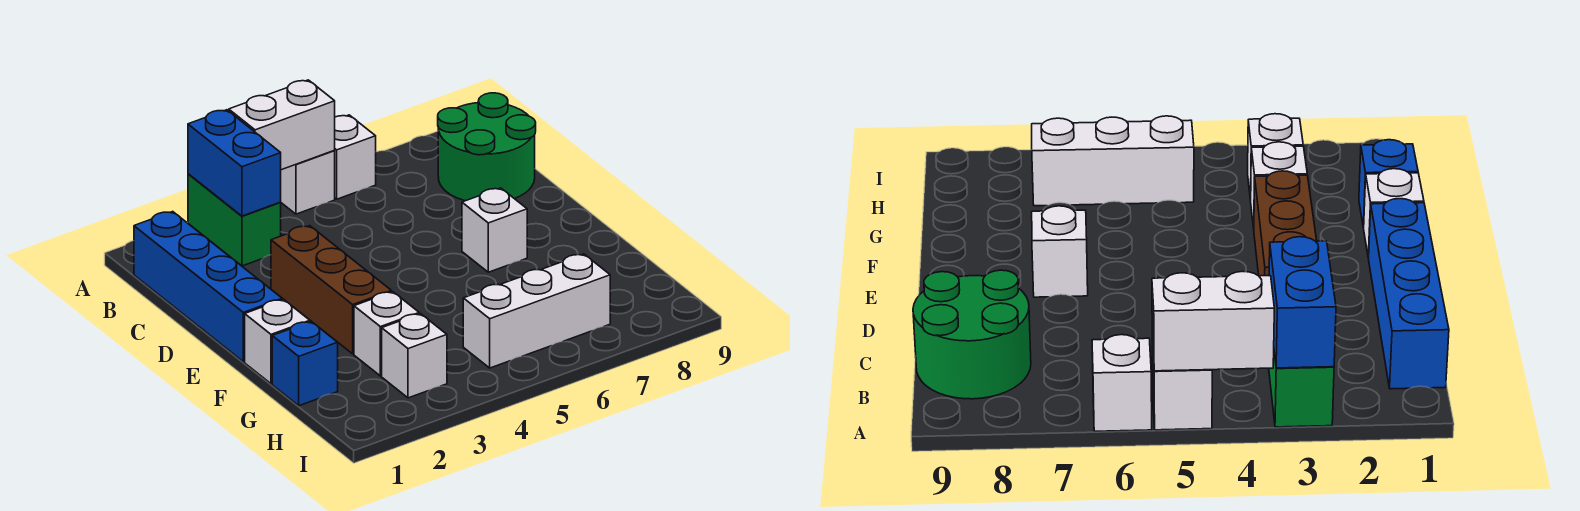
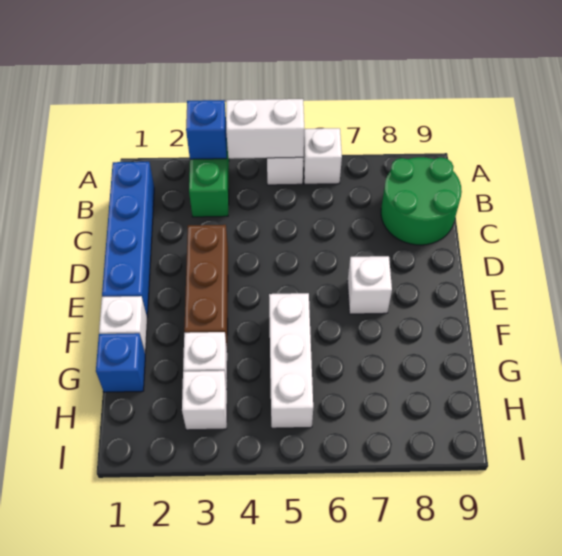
blue 1x2 brick [188,110,281,216] -> blue 1x1 brick [186,100,227,159]
white 1x3 brick [463,254,610,368] -> white 1x3 brick turned to [269,293,313,428]

